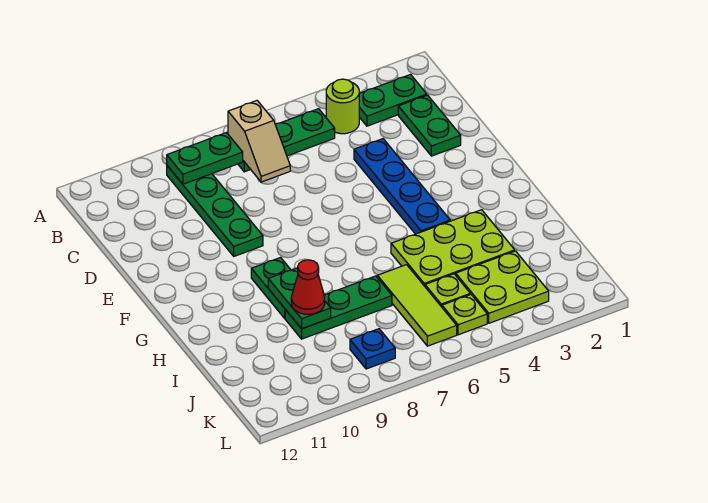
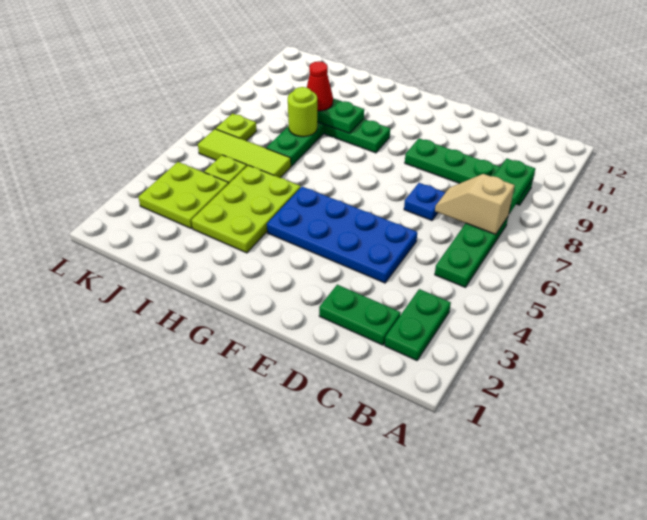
lime 1x1 round brick [326,79,359,134] -> lime 1x1 round brick moved to [288,87,317,137]
blue 1x4 plate [354,139,450,234] -> blue 2x4 plate [267,187,417,283]
lime 1x1 plate [442,294,487,335] -> lime 1x1 plate moved to [216,114,257,141]
blue 1x1 plate [350,329,395,369] -> blue 1x1 plate moved to [404,183,445,220]

